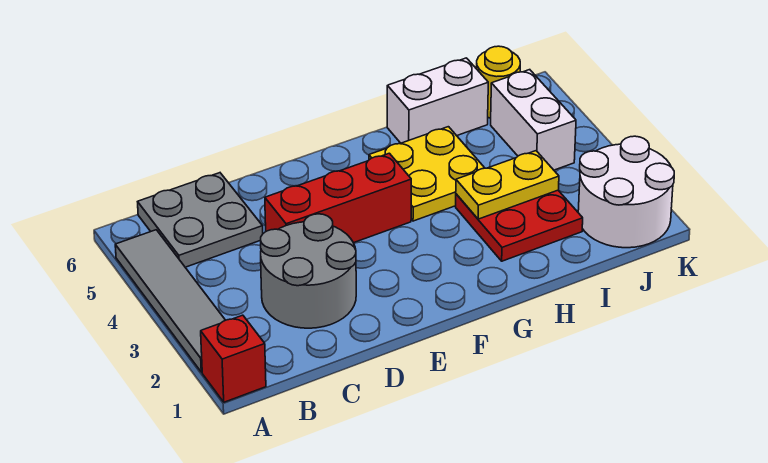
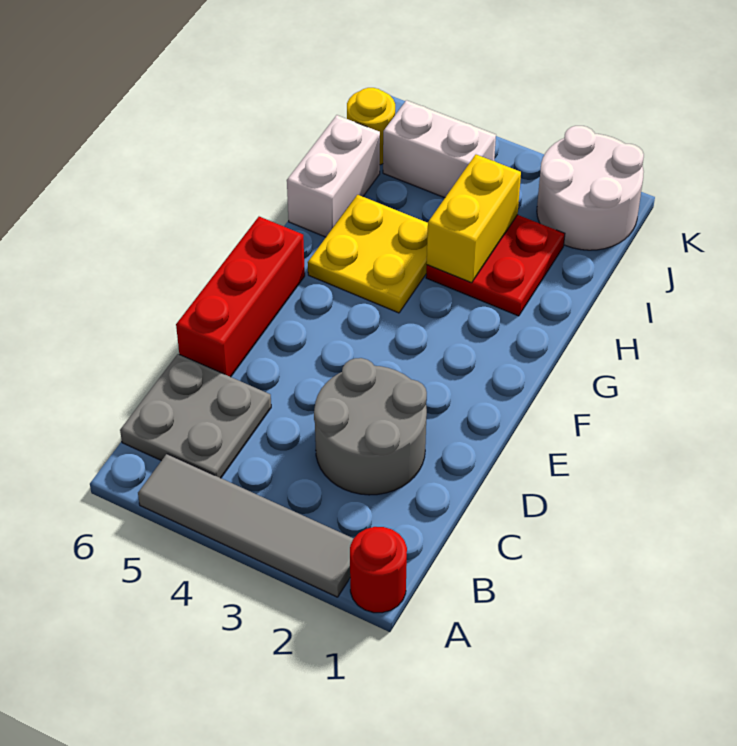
red 1x1 brick [201,315,266,402] -> red 1x1 round brick [350,527,407,613]
red 1x3 brick [265,153,411,243] -> red 1x3 brick moved to [176,217,305,377]
yellow 1x2 plate [456,151,559,219] -> yellow 1x2 brick [427,155,521,283]

